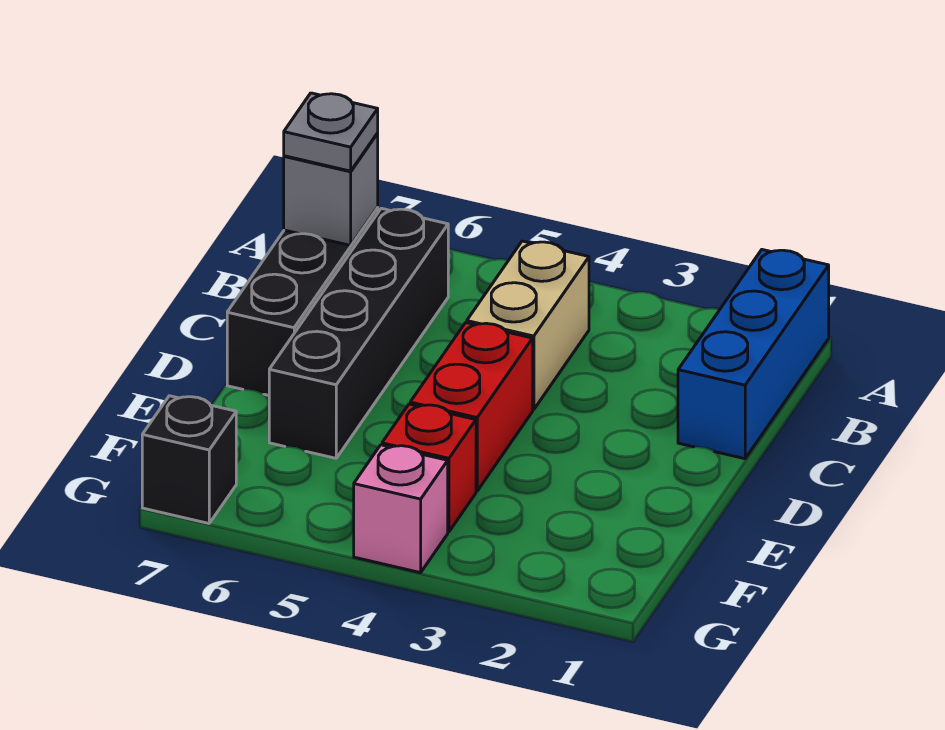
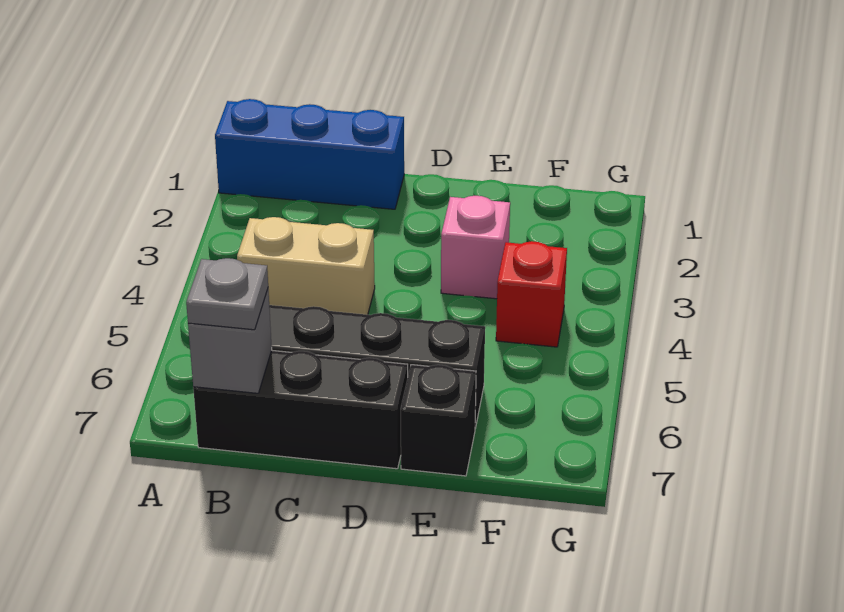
red 1x2 brick [410,323,533,491] -> none
pink 1x1 brick [354,445,448,573] -> pink 1x1 brick moved to [441,196,510,299]
black 1x1 brick [142,396,236,523] -> black 1x1 brick moved to [401,365,476,476]

